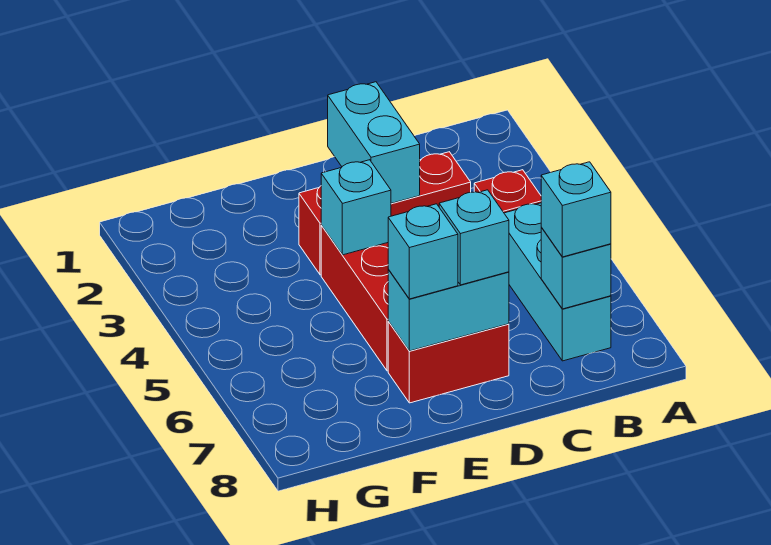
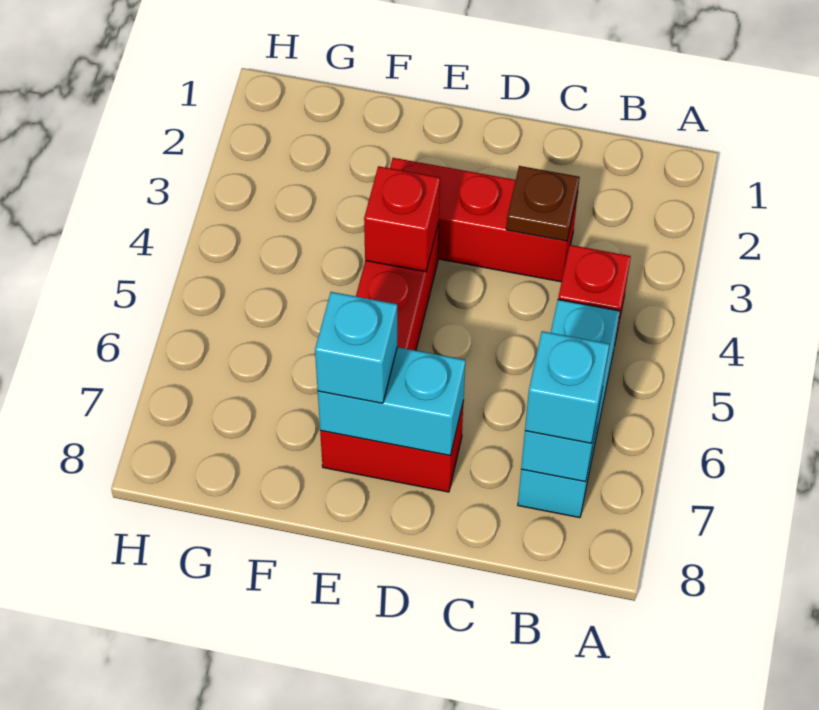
none -> brown 1x1 plate [506,166,580,241]
cyan 1x2 brick [328,82,420,203] -> none
cyan 1x1 brick [439,190,509,285] -> none
cyan 1x1 brick [321,160,391,255] -> red 1x1 brick [364,166,440,272]

